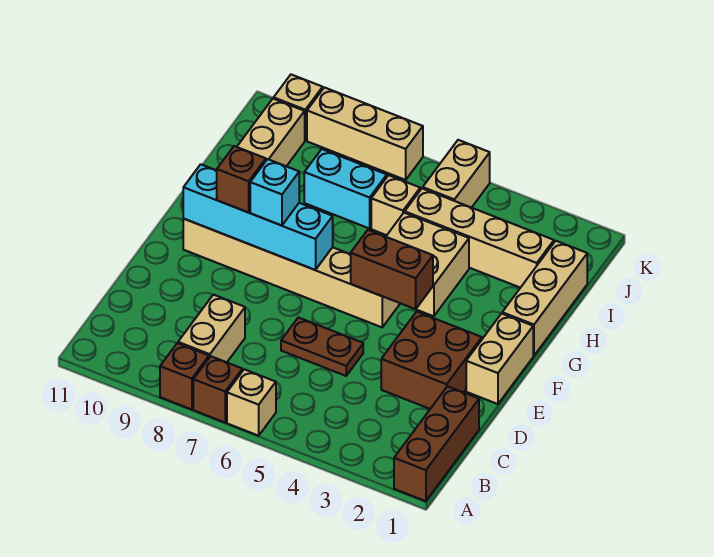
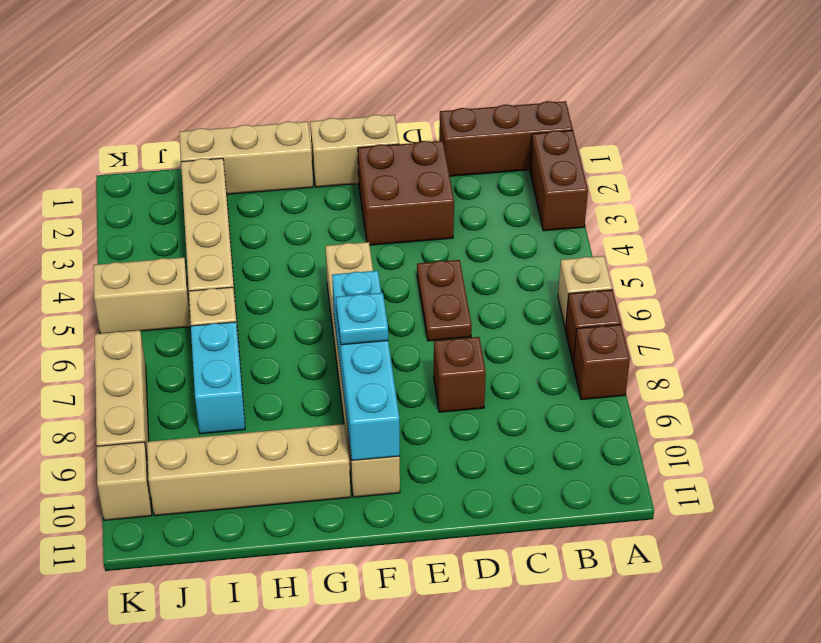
tan 1x2 brick [178,295,245,362] -> none
brown 1x2 brick [351,230,433,309] -> brown 1x2 brick moved to [530,130,588,231]
cyan 1x1 brick [250,159,299,226] -> cyan 1x1 plate [336,293,388,345]
brown 1x1 brick [217,146,266,212] -> brown 1x1 brick moved to [434,337,486,412]
tan 2x2 brick [386,213,469,316] -> none

